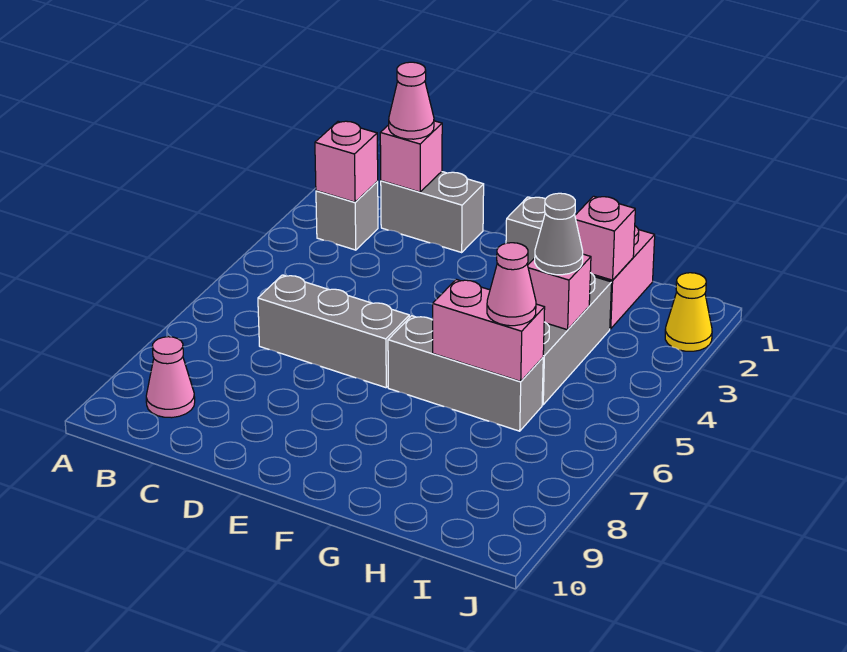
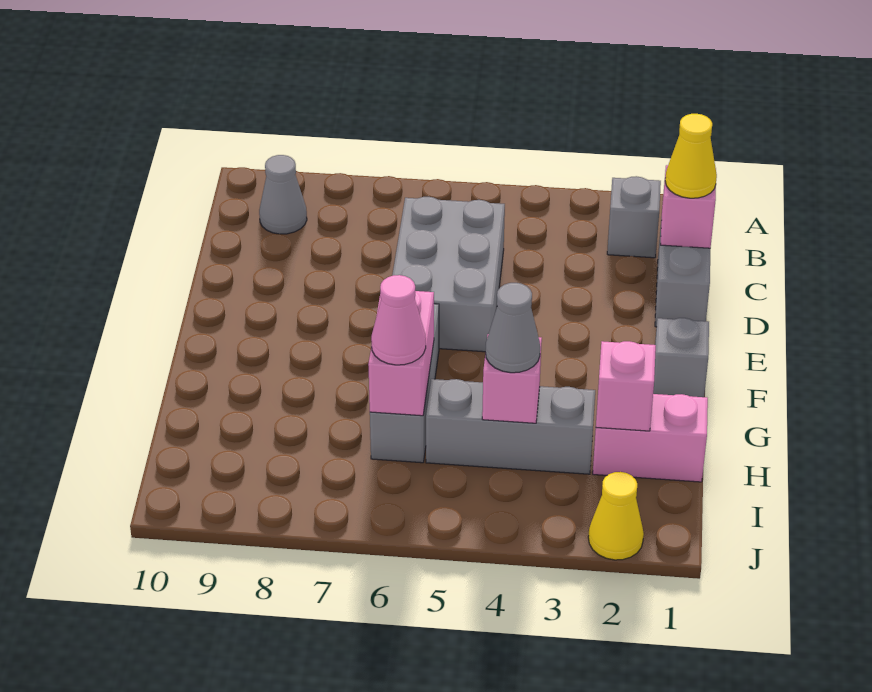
pink 1x1 brick [315,121,378,202] -> none
pink 1x1 cone [146,337,195,418] -> grey 1x1 cone [259,155,307,234]
pink 1x1 cone [389,62,434,139] -> yellow 1x1 cone [665,114,717,198]
grey 1x3 brick [258,275,409,388] -> grey 2x3 brick [392,197,505,352]

